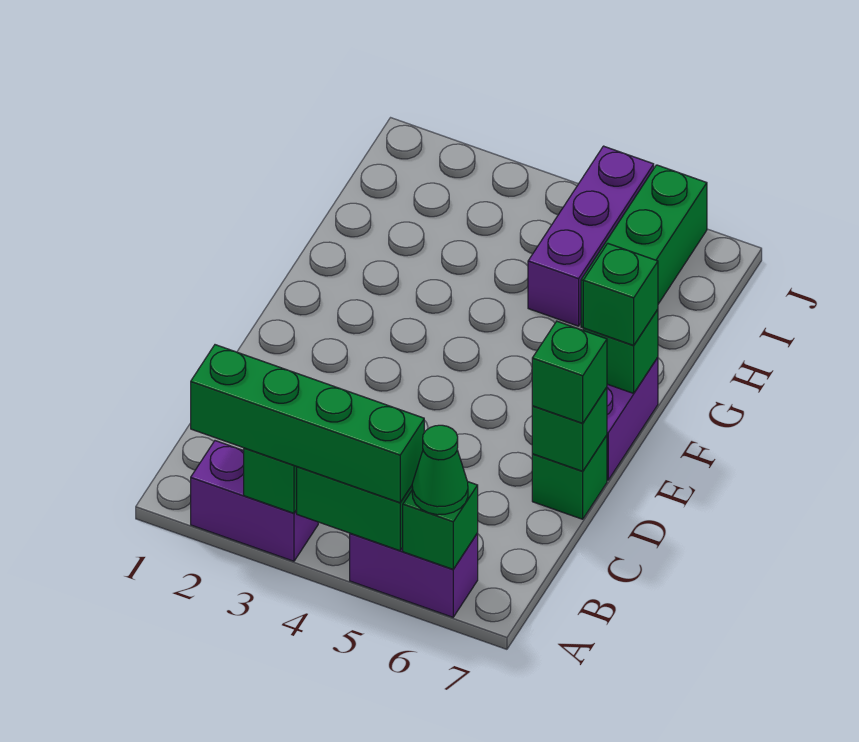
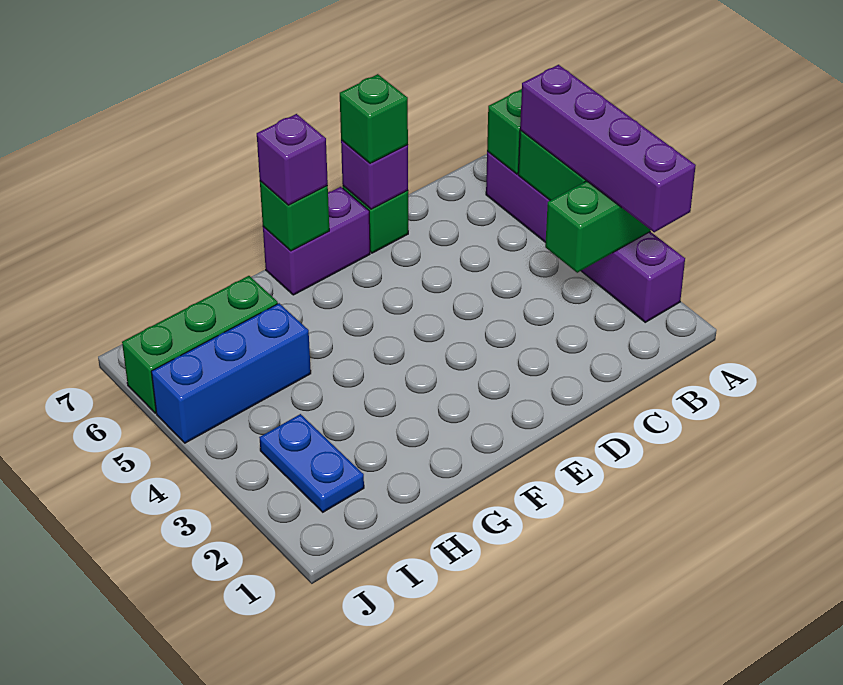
green 1x4 brick [191,345,424,503] -> purple 1x4 brick [520,65,696,232]
green 1x1 cone [412,425,468,515] -> none
green 1x1 brick [532,387,607,471] -> purple 1x1 brick [341,140,408,209]
green 1x1 brick [583,243,658,345] -> purple 1x1 brick [257,114,328,205]
purple 1x3 brick [528,146,654,326] -> blue 1x3 brick [151,303,311,443]
none -> blue 1x2 plate [259,414,364,512]

